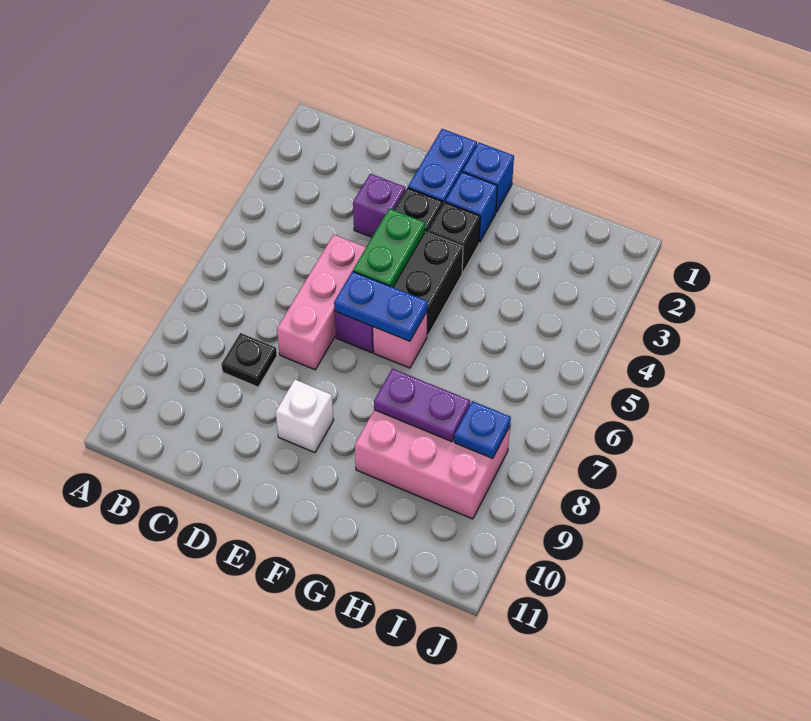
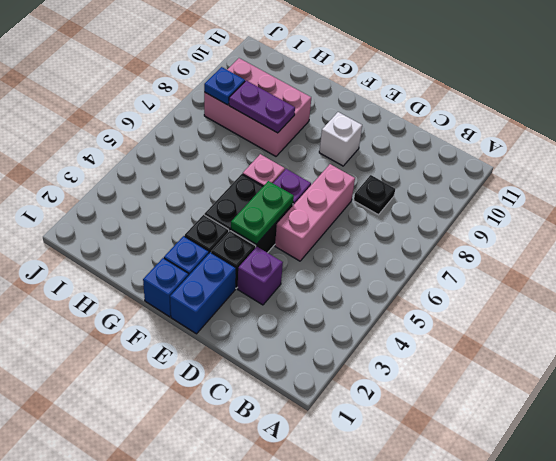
blue 1x2 plate [334,271,428,341] -> none

